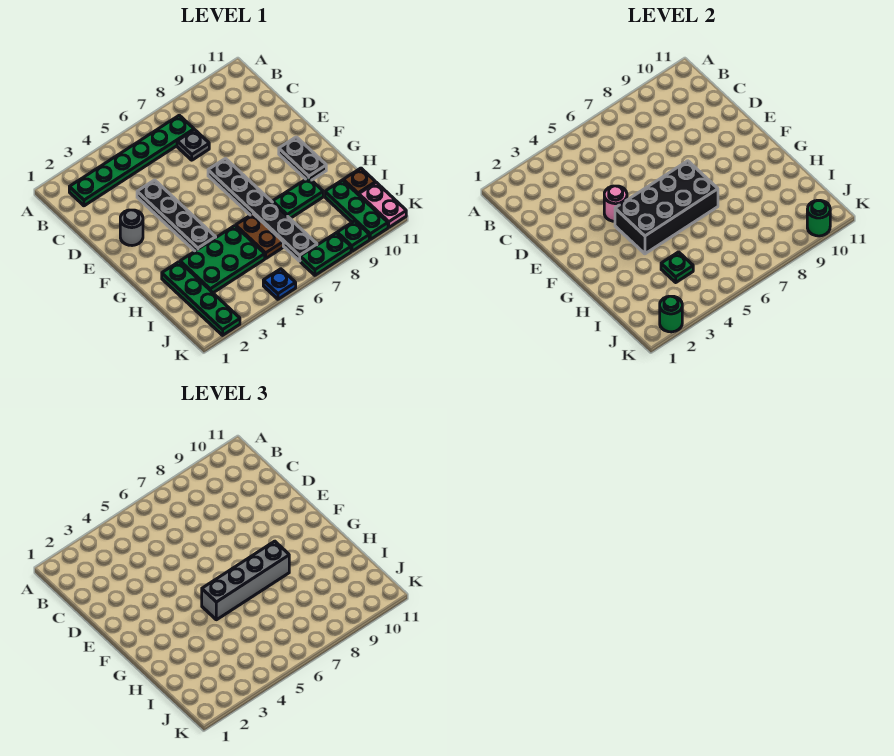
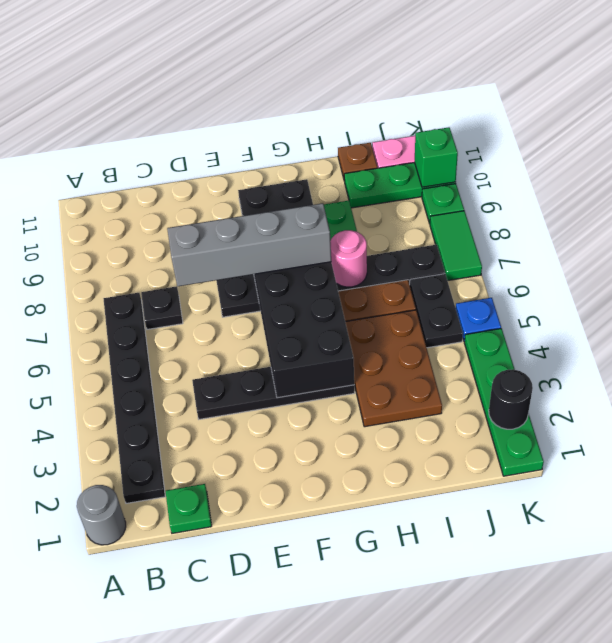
green 1x6 plate [69,115,194,206] -> black 1x6 plate [103,293,165,503]
grey 1x1 plate [177,130,209,160] -> black 1x1 plate [141,286,183,329]
grey 1x1 round brick [120,210,143,246] -> grey 1x1 round brick moved to [77,485,126,545]
pink 1x1 round brick [604,186,627,221] -> pink 1x1 round brick moved to [330,230,367,287]
grey 1x4 brick [202,541,289,620] -> grey 1x4 brick turned to [167,203,331,286]
green 1x4 plate [162,262,240,335] -> green 1x4 plate turned to [464,328,544,476]
green 2x3 plate [180,226,265,293] -> brown 2x3 plate [345,310,442,427]
green 1x1 plate [661,252,693,282] -> green 1x1 plate moved to [166,484,212,533]
none -> black 1x2 plate [410,274,463,348]
green 1x1 round brick [660,296,682,332] -> black 1x1 round brick [489,369,533,429]
green 1x2 plate [300,233,351,275] -> green 1x2 tile [430,211,482,281]
green 1x1 round brick [807,200,830,236] -> green 1x1 brick [415,127,458,187]

